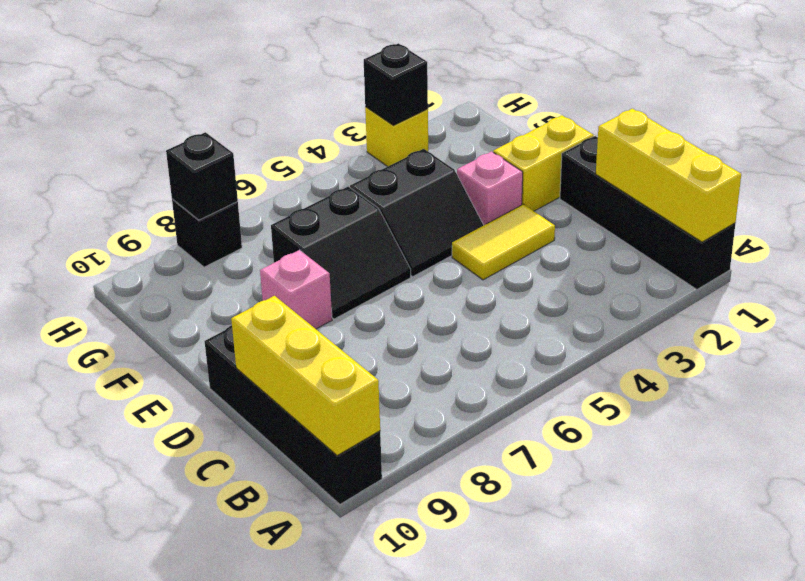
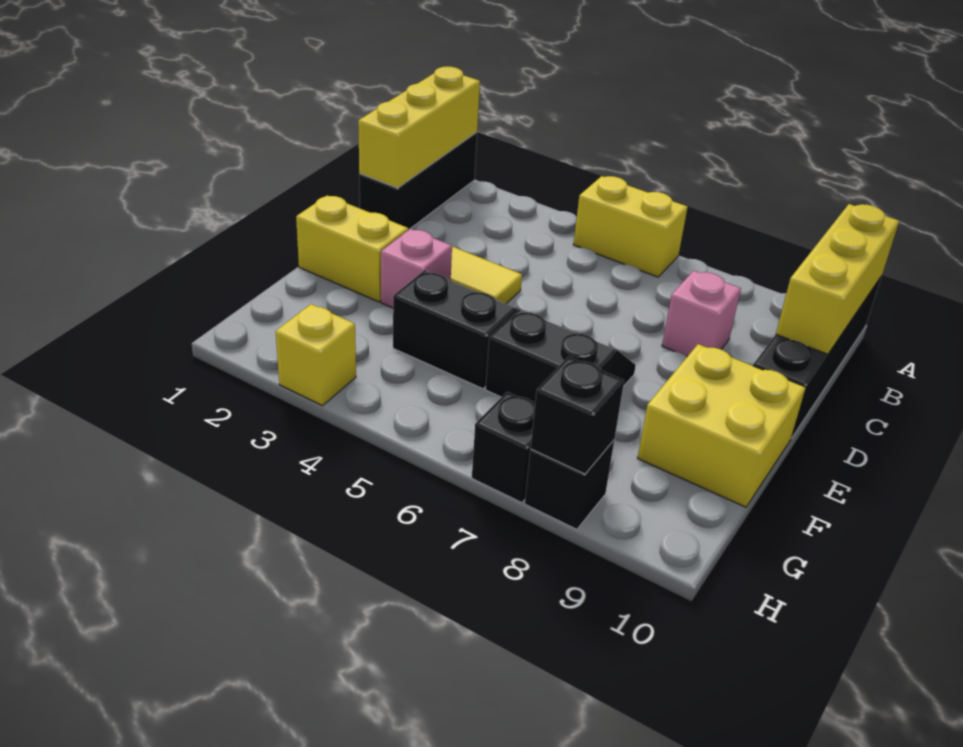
black 1x4 brick [560,136,735,290] -> black 1x3 brick [359,132,477,230]
none -> yellow 1x2 brick [574,176,687,277]
pink 1x1 brick [260,250,332,329] -> pink 1x1 brick moved to [662,270,741,356]
none -> yellow 2x2 brick [638,344,806,507]
black 1x1 brick [364,43,428,125] -> black 1x1 brick moved to [472,392,535,503]

